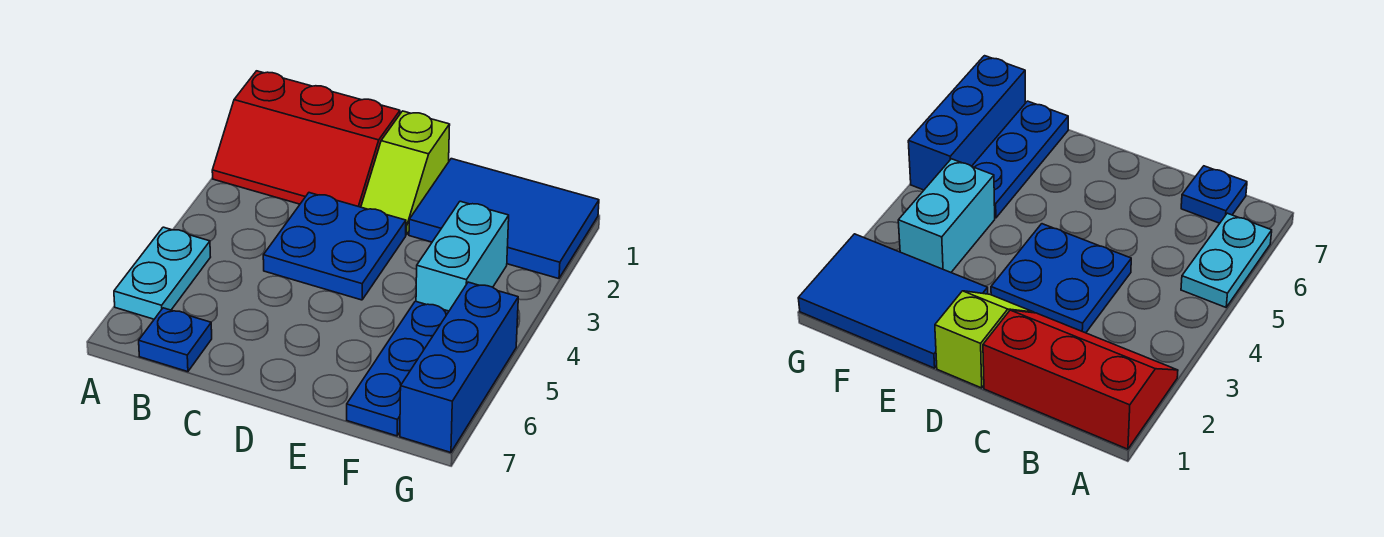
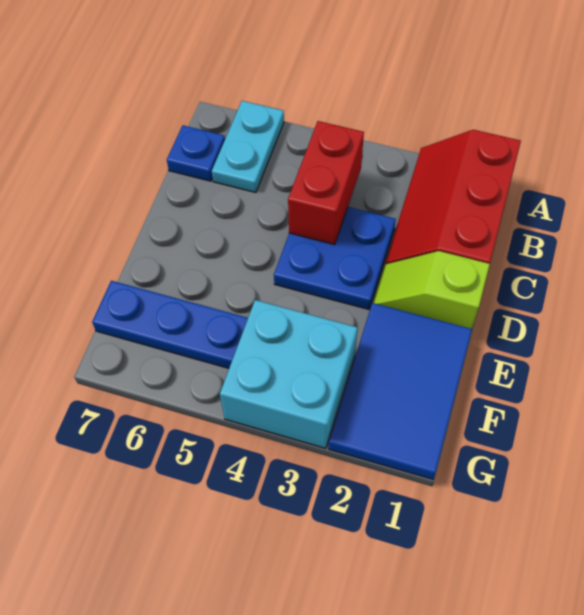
cyan 1x2 plate [114,227,210,319] -> cyan 1x2 plate turned to [212,101,284,193]
none -> red 1x2 brick [288,121,364,245]
cyan 1x2 brick [416,201,509,311] -> cyan 2x2 brick [220,300,357,448]
blue 1x3 brick [400,282,518,452] -> none

